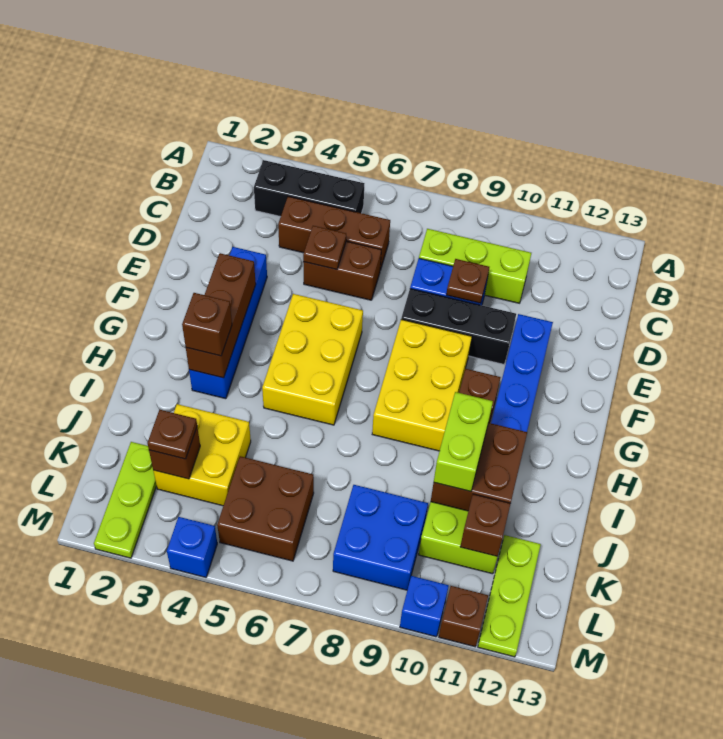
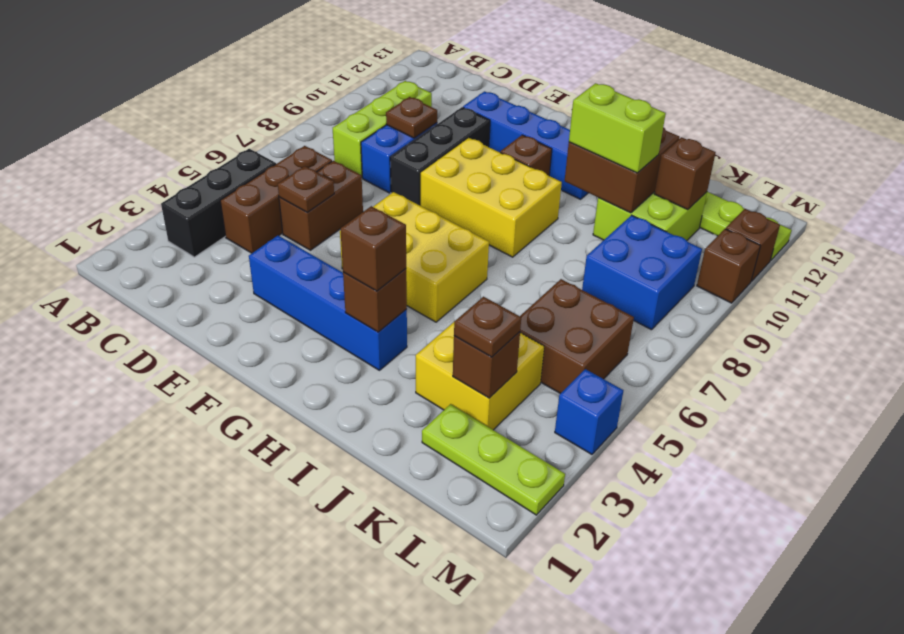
brown 1x3 brick [186,253,256,378] -> brown 1x1 brick [343,269,407,332]
blue 1x1 brick [400,576,449,637] -> brown 1x1 brick [697,229,760,303]

